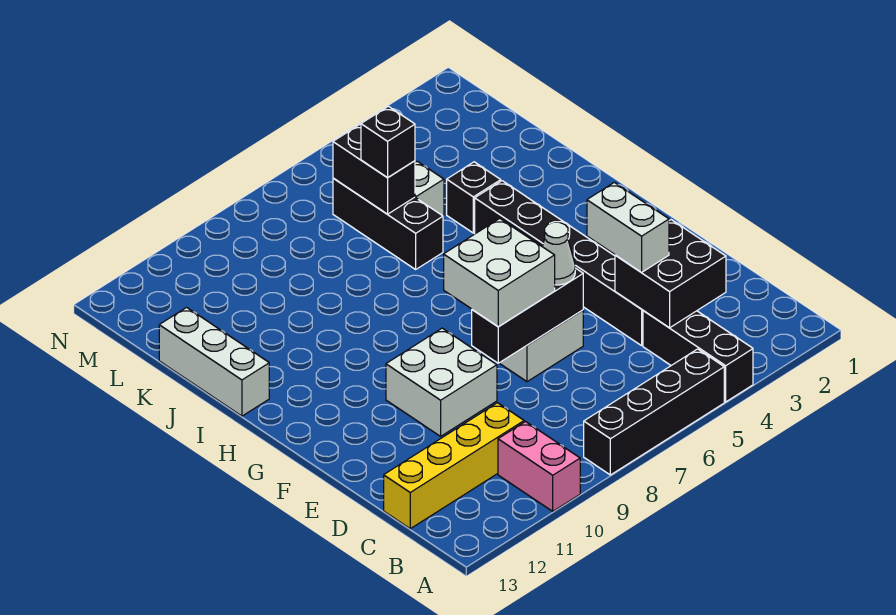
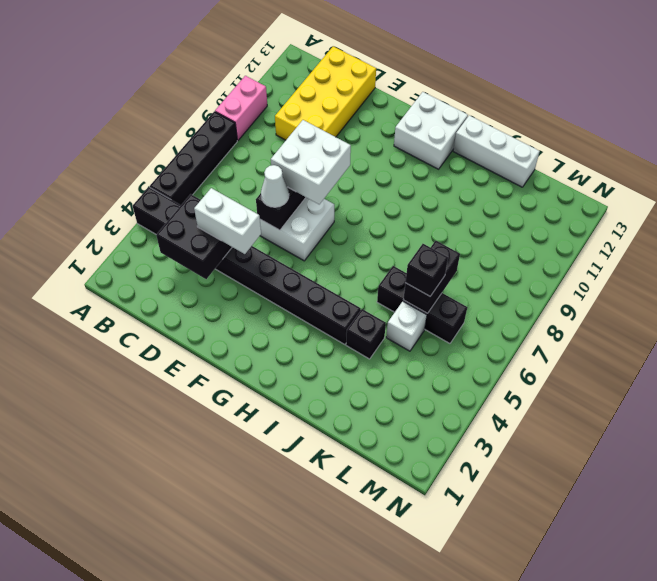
pink 1x2 brick [498,422,580,511] -> pink 1x2 brick turned to [215,76,267,140]
yellow 1x4 brick [384,403,524,529] -> yellow 2x4 brick [275,46,376,140]
white 2x2 brick [386,328,497,436] -> white 2x2 brick moved to [394,92,468,169]
black 1x2 brick [333,124,415,214] -> black 1x2 brick turned to [403,240,460,313]

